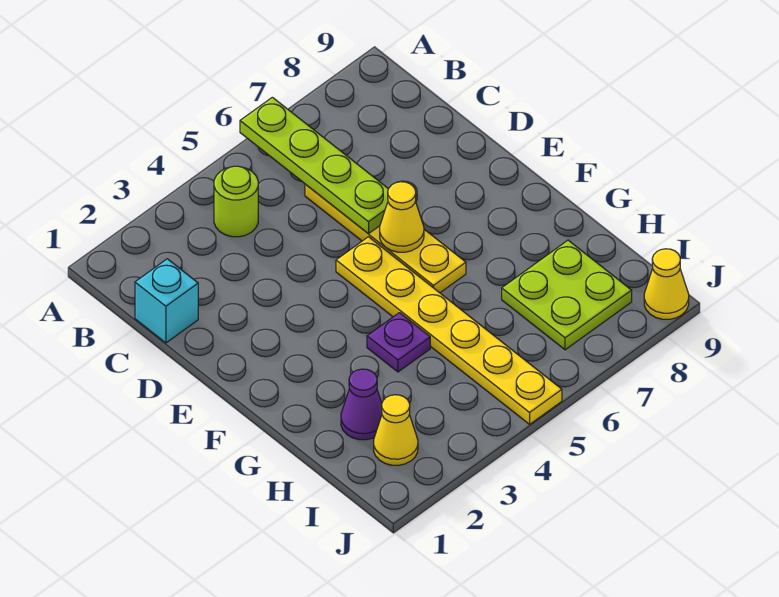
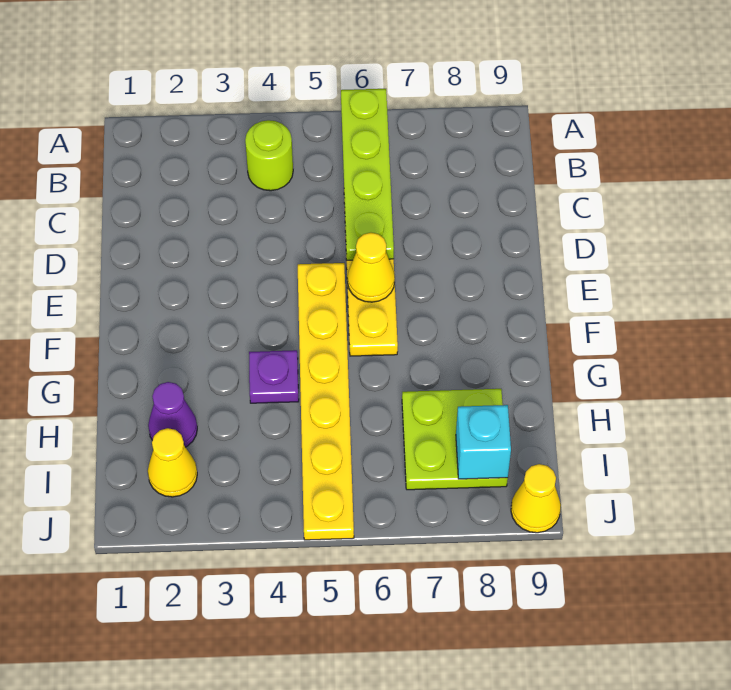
cyan 1x1 brick [135,259,198,343] -> cyan 1x1 brick moved to [456,405,511,479]

